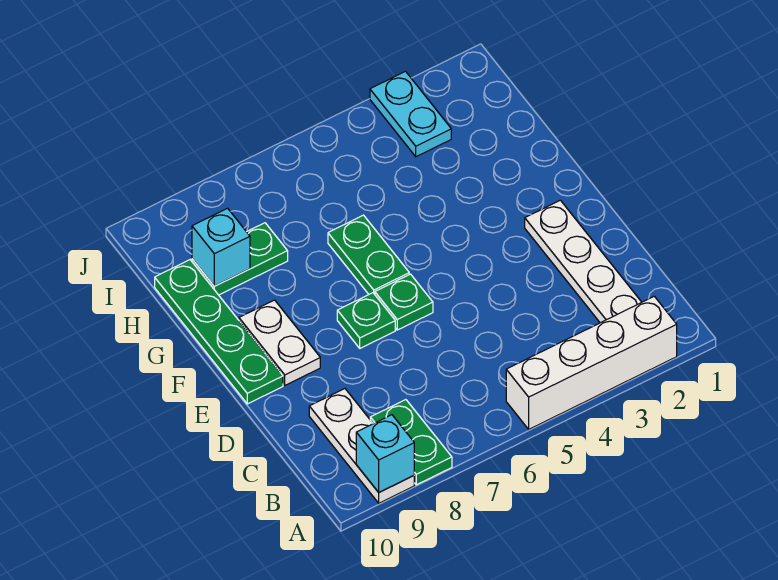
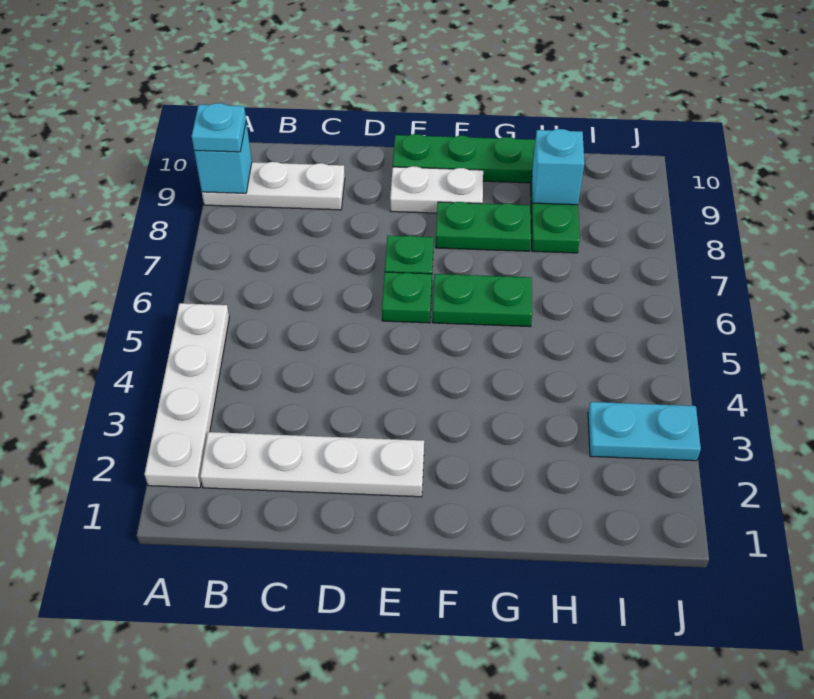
white 1x4 brick [506,296,677,429] -> white 1x4 plate [145,303,229,488]
green 1x2 plate [370,400,452,485] -> green 1x2 plate moved to [436,202,531,251]
none -> cyan 1x1 plate [192,103,246,152]

